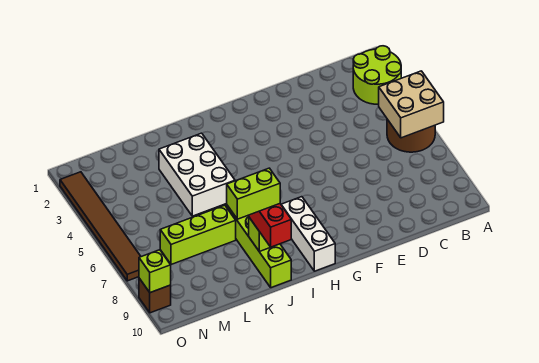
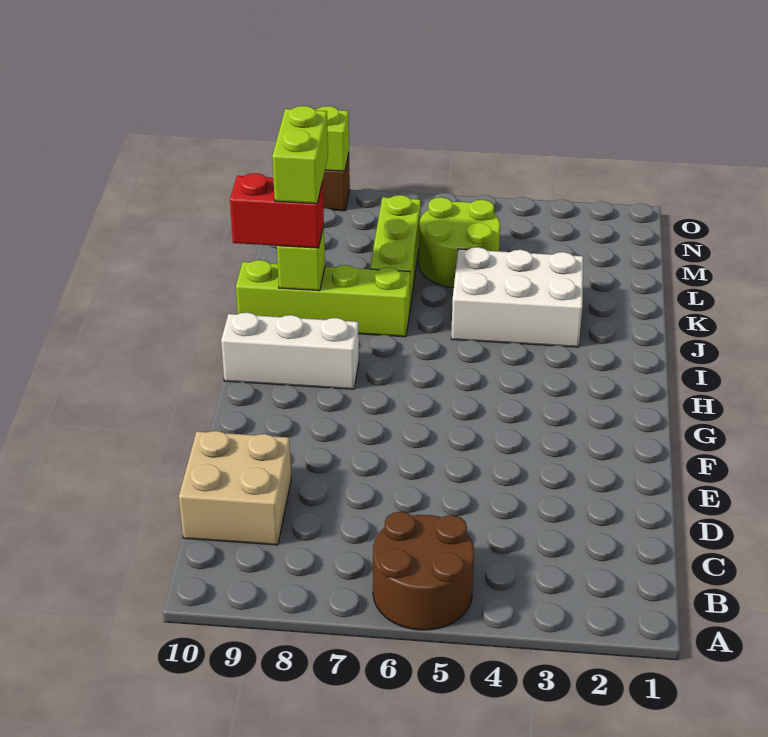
lime 2x2 round brick [353,46,401,104] -> lime 2x2 round brick moved to [419,197,500,288]
tan 2x2 brick [379,71,444,138] -> tan 2x2 brick moved to [179,431,291,545]
brown 1x6 tile [60,172,141,281] -> none

